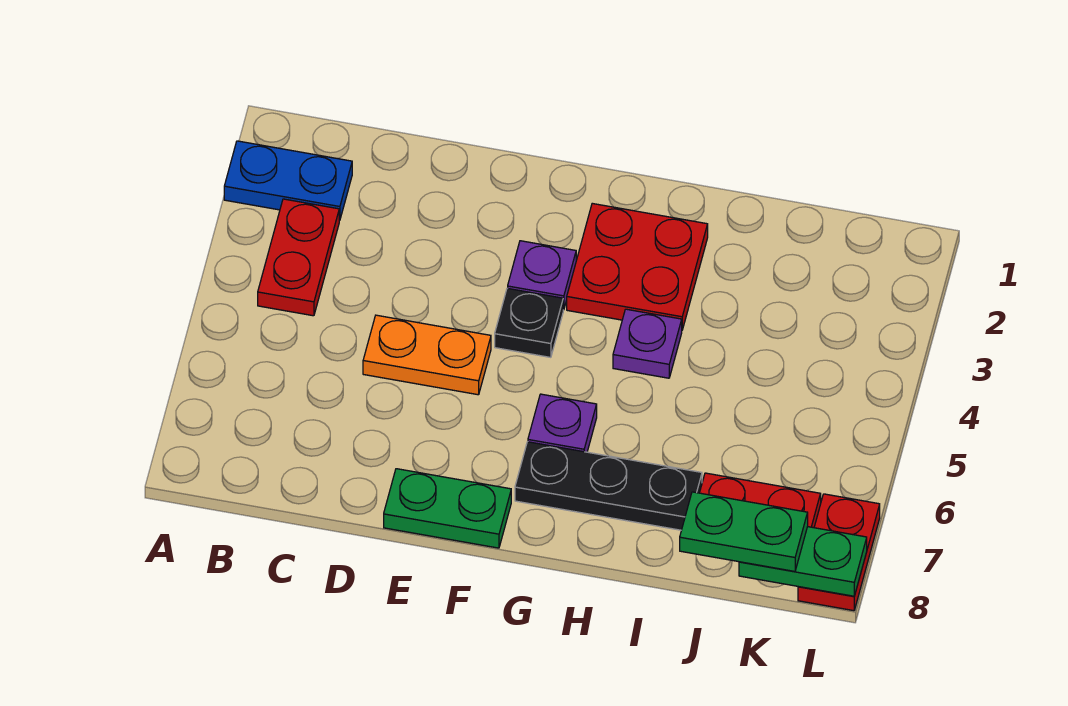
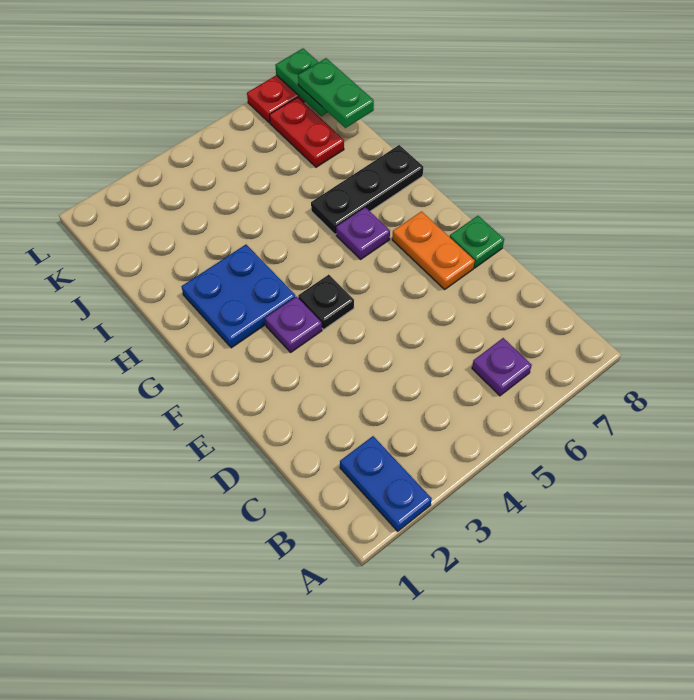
red 1x2 plate [258,199,339,316] -> none
orange 1x2 plate [363,315,491,395] -> orange 1x2 plate moved to [392,212,475,289]
green 1x2 plate [384,469,511,548] -> green 1x1 plate [450,216,504,268]
red 2x2 plate [567,203,708,330] -> blue 2x2 plate [182,245,295,348]
black 1x3 plate [515,442,702,530] -> black 1x3 plate turned to [311,145,423,234]
purple 1x1 plate [613,309,682,378] -> purple 1x1 plate moved to [472,338,532,396]

